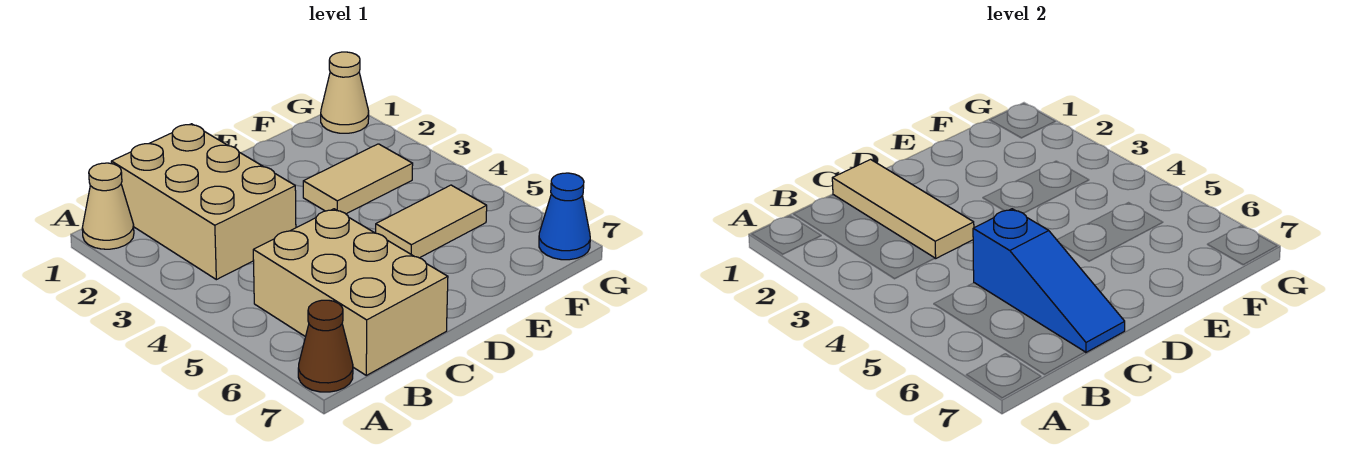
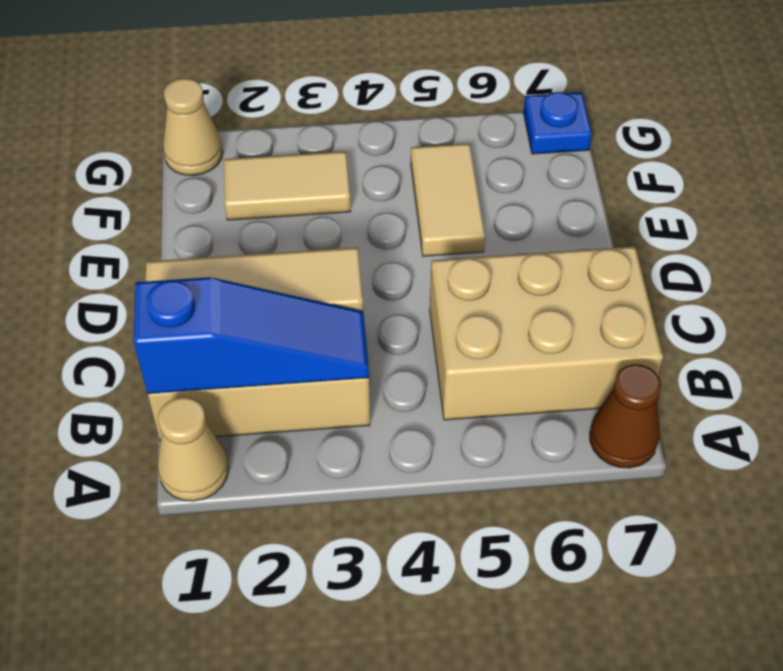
blue 1x3 slope [973,209,1125,353] -> blue 1x3 slope moved to [134,277,369,394]
tan 1x2 tile [303,144,413,214] -> tan 1x2 tile turned to [224,151,351,220]
blue 1x1 cone [539,173,590,260] -> blue 1x1 plate [523,92,592,154]

